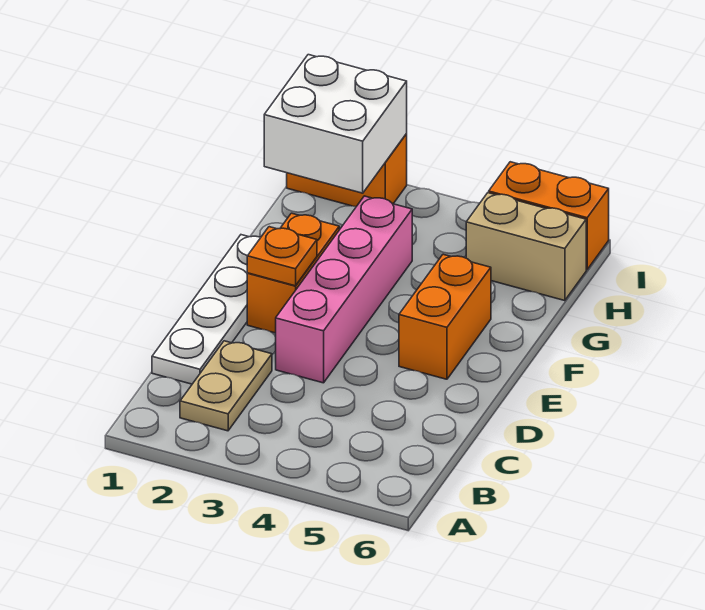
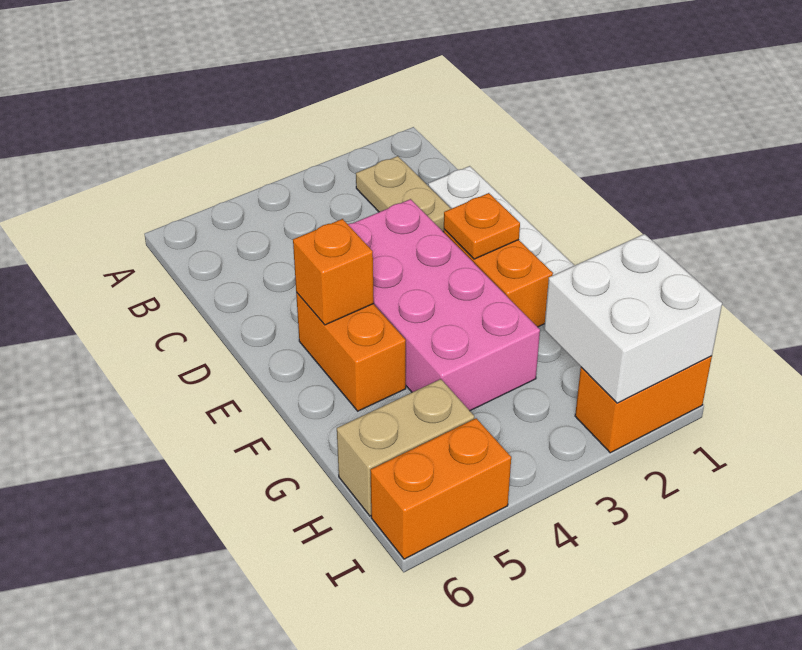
pink 1x4 brick [276,196,412,383] -> pink 2x4 brick [348,199,540,411]
none -> orange 1x1 brick [293,219,374,325]

